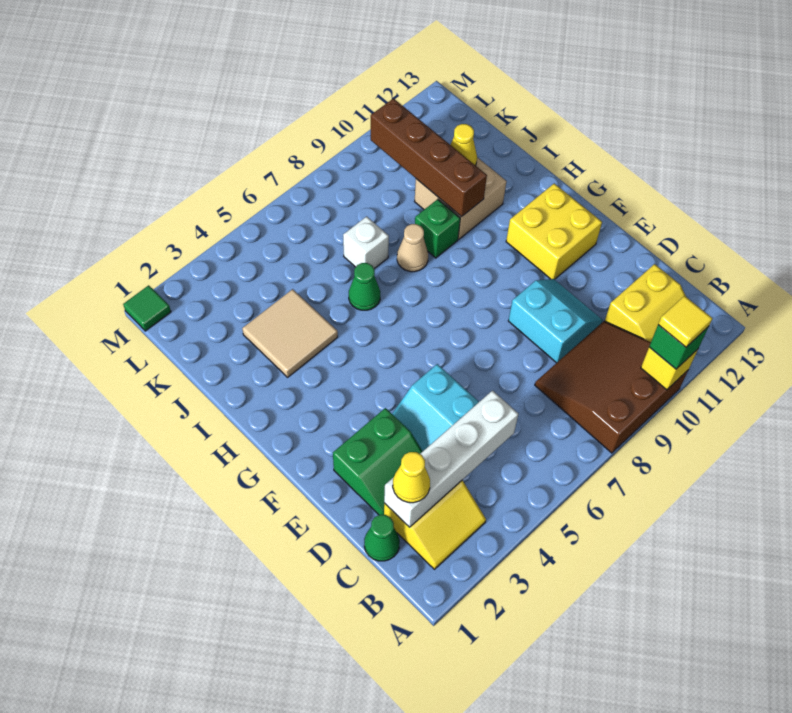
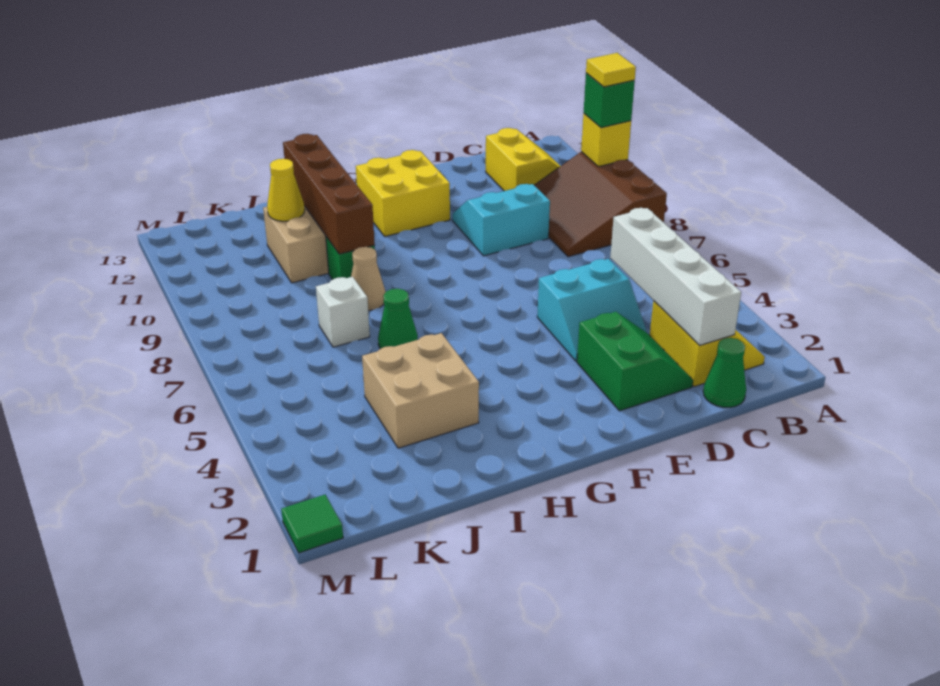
yellow 1x1 cone [393,452,430,503] -> none
tan 2x2 tile [242,289,338,377] -> tan 2x2 brick [362,333,479,448]
brown 1x4 brick [371,99,487,217] -> brown 1x4 brick turned to [283,134,375,254]

